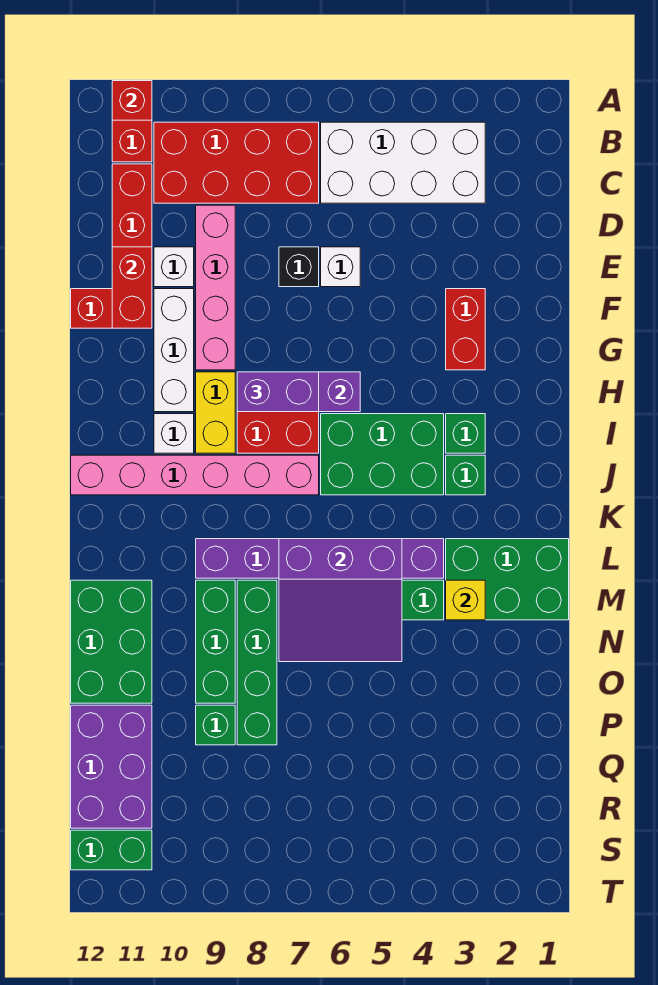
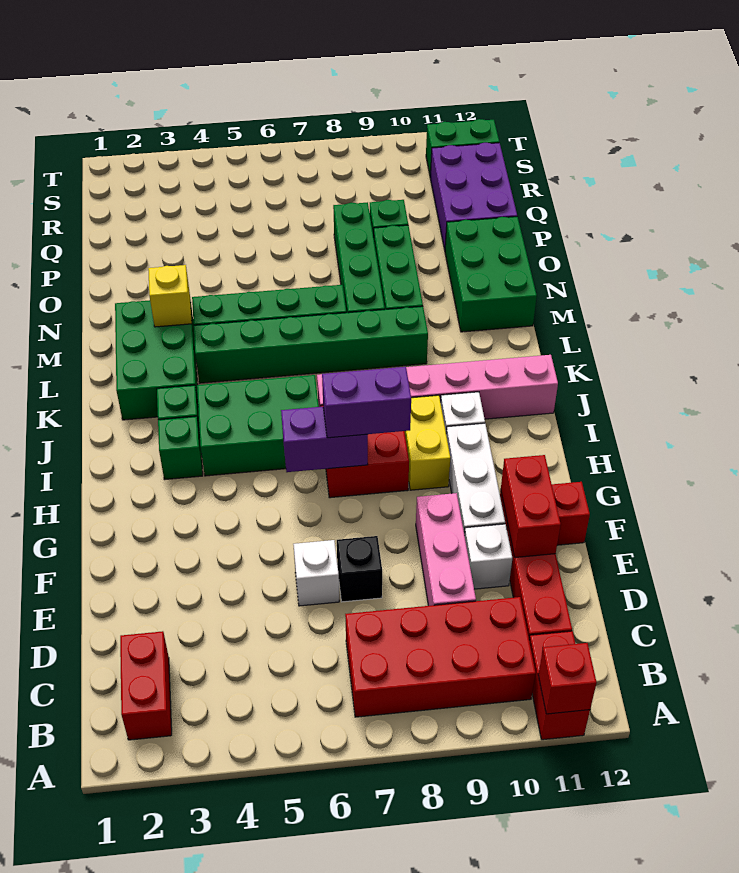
white 2x4 brick [321,122,485,203] -> none
pink 1x4 brick [196,205,235,370] -> pink 1x3 brick [416,493,476,606]
red 1x2 brick [446,289,485,370] -> red 1x2 brick moved to [120,631,172,740]
green 2x3 brick [446,539,569,620] -> green 2x3 brick turned to [115,300,198,420]
purple 1x6 brick [196,539,444,578] -> green 1x6 brick [194,306,428,383]
purple 3x3 slope [279,539,402,662] -> none

